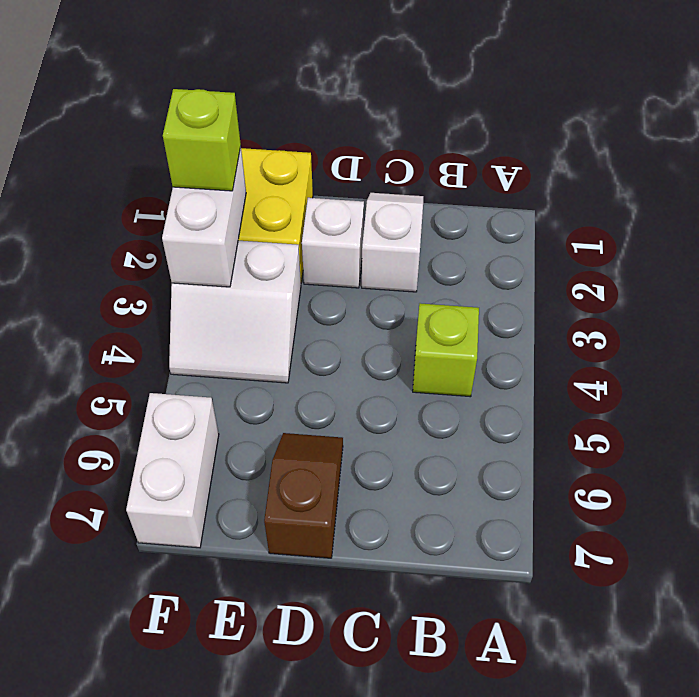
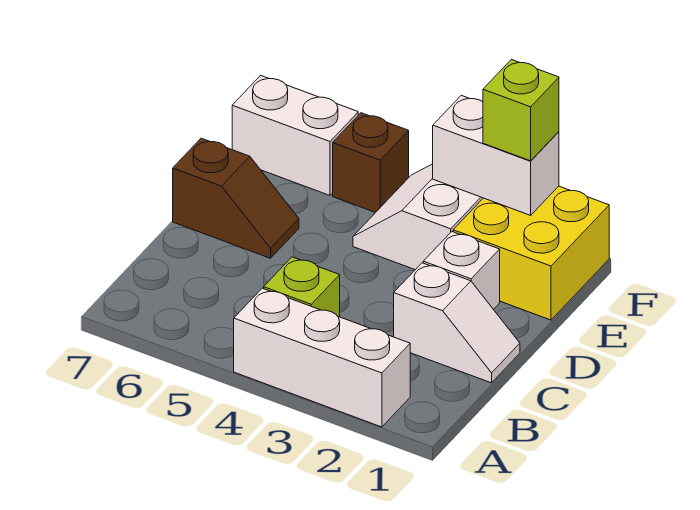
none -> white 1x3 brick [234,288,410,427]
none -> brown 1x1 brick [333,113,409,213]

